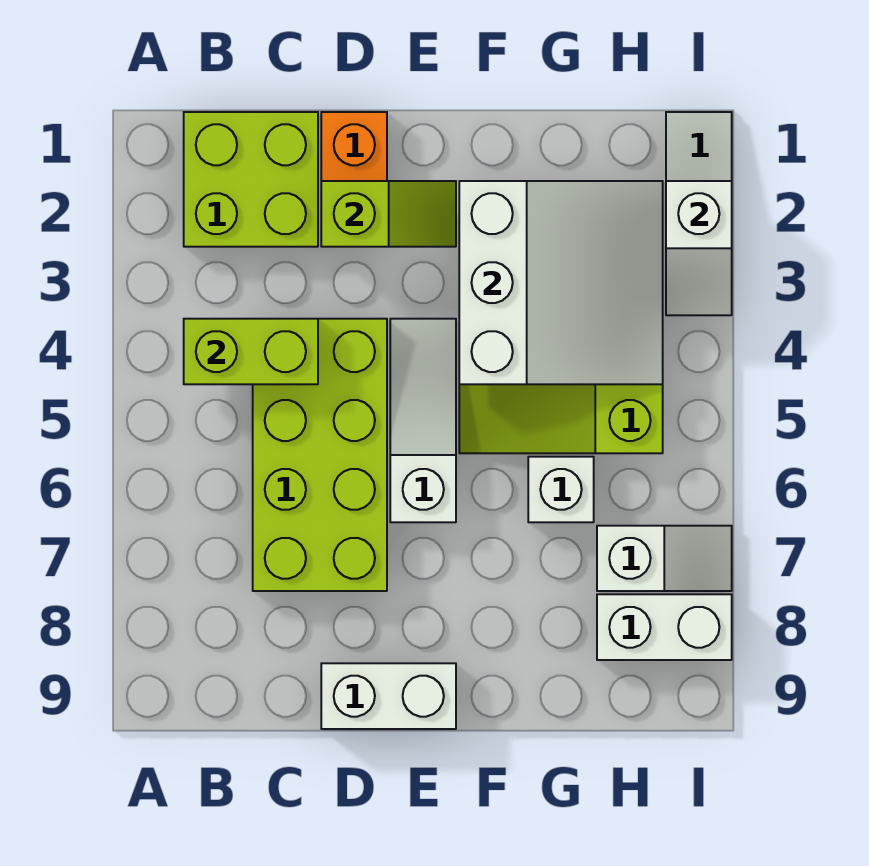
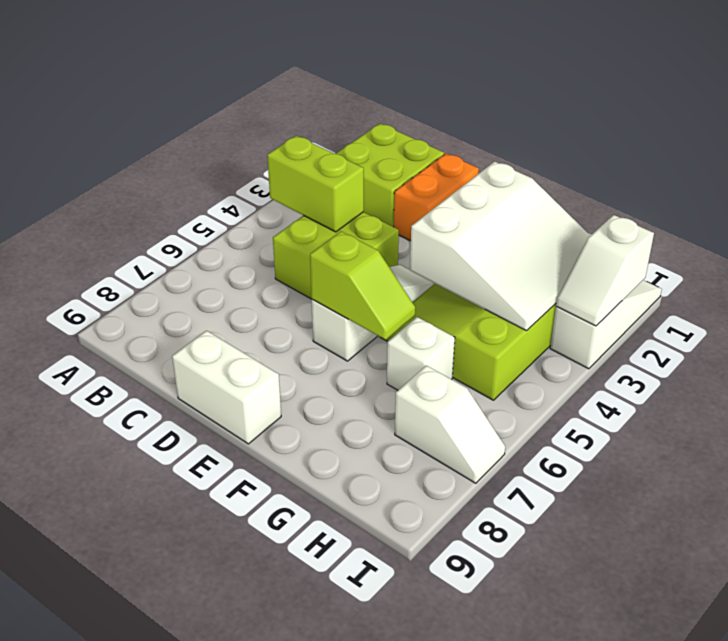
lime 2x4 brick [253,319,387,591] -> lime 2x2 brick [273,212,399,299]
lime 1x2 slope [321,181,456,247] -> lime 1x2 slope moved to [310,231,415,340]
white 1x2 brick [597,594,732,660] -> none

